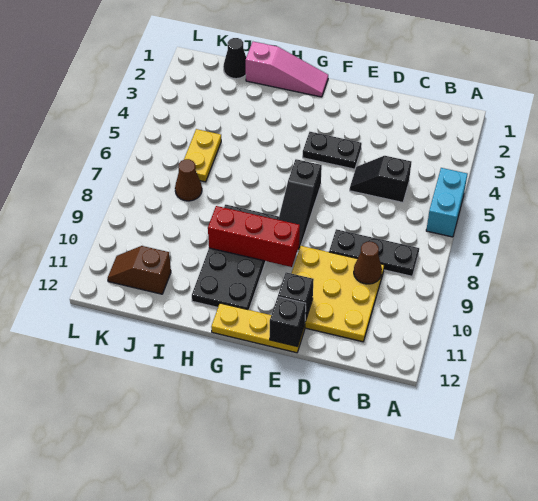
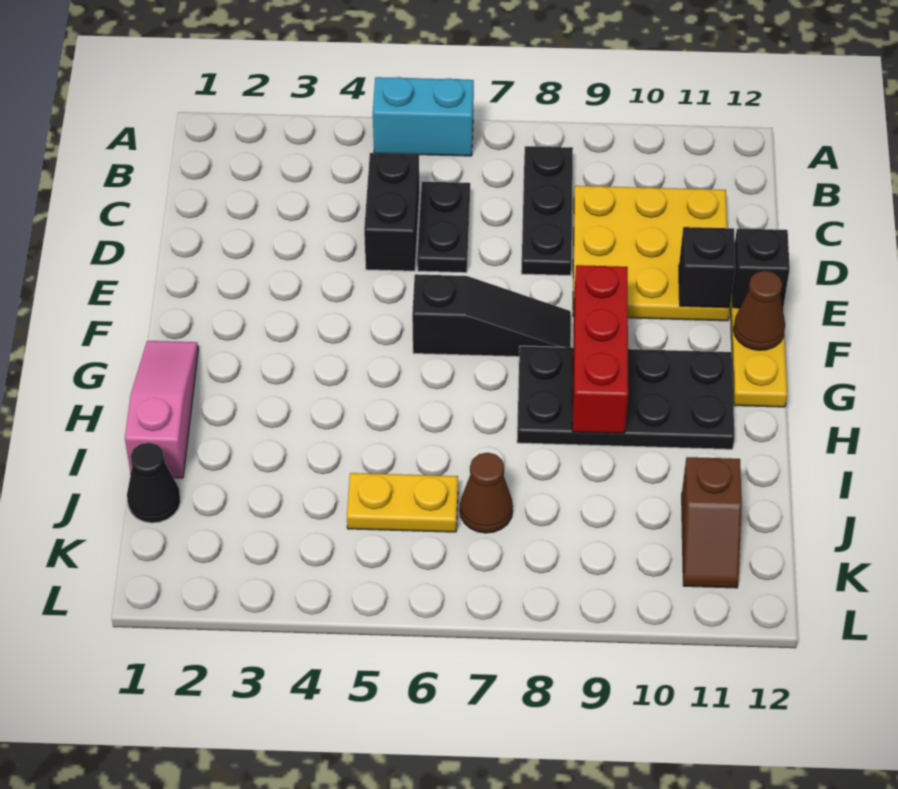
black 1x2 slope [350,156,411,202] -> black 1x2 brick [364,153,419,271]
brown 1x1 cone [354,242,382,284] -> brown 1x1 cone moved to [733,271,785,350]
black 1x2 plate [303,132,362,169] -> black 1x2 plate moved to [417,182,470,273]

